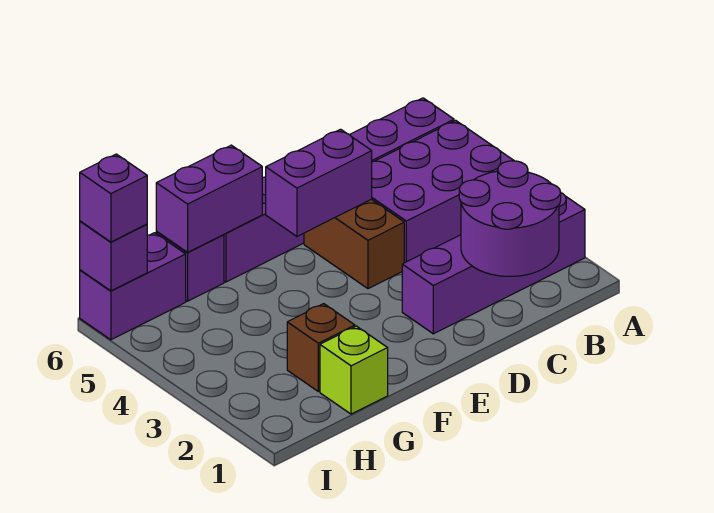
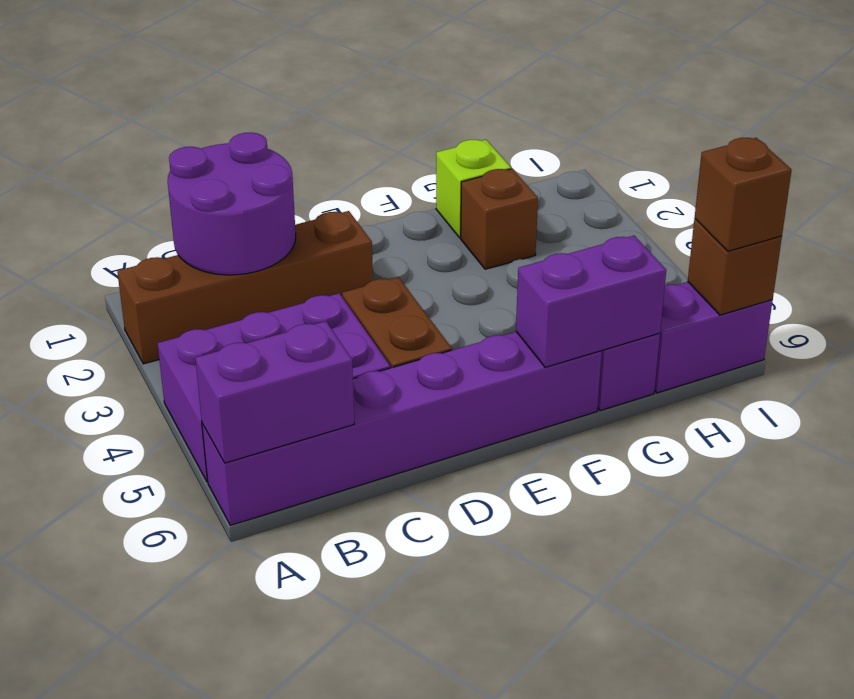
purple 1x4 brick [402,193,585,334] -> brown 1x4 brick [117,211,373,364]
purple 1x2 brick [266,129,372,236] -> purple 1x2 brick moved to [195,321,354,463]
purple 1x1 brick [80,221,147,291] -> brown 1x1 brick [688,219,782,315]
purple 1x1 brick [80,154,147,242] -> brown 1x1 brick [695,138,792,251]

